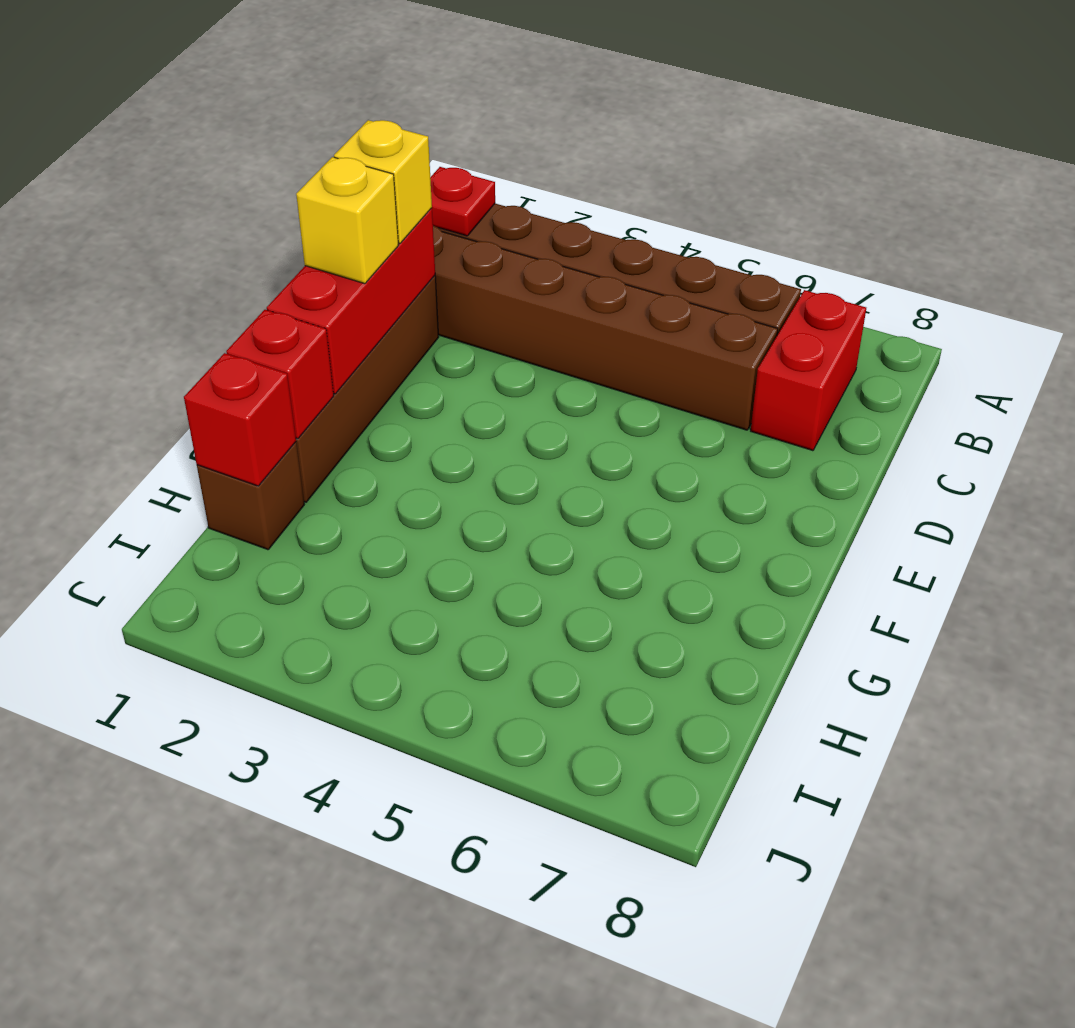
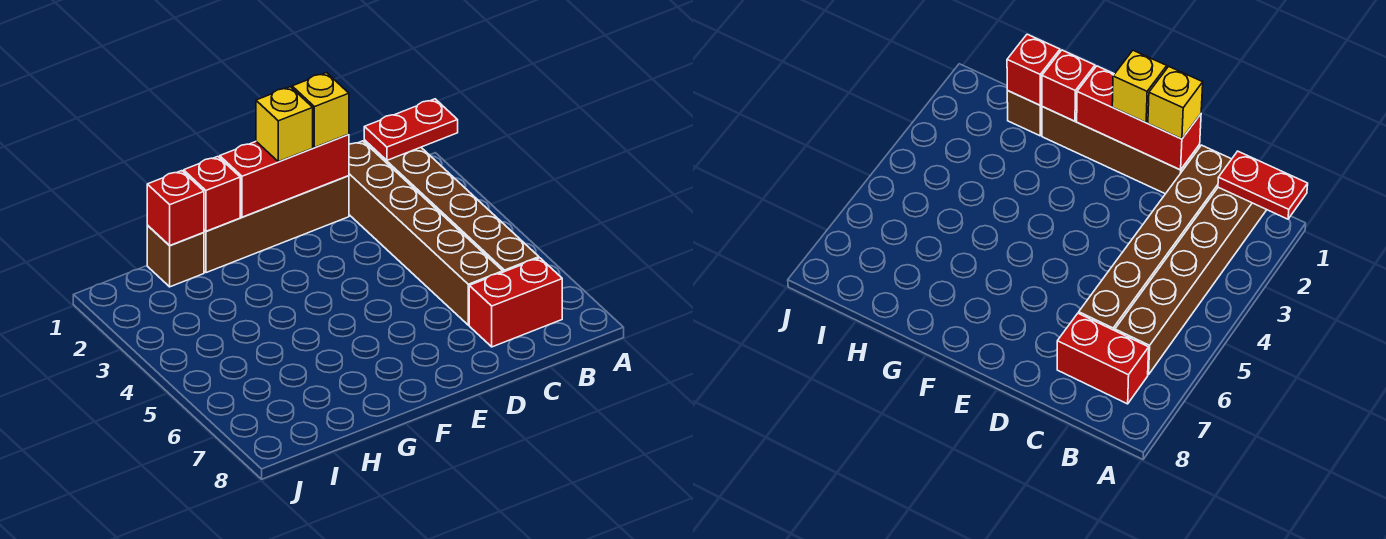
red 1x1 plate [430,167,495,236] -> red 1x2 plate [364,99,458,160]

